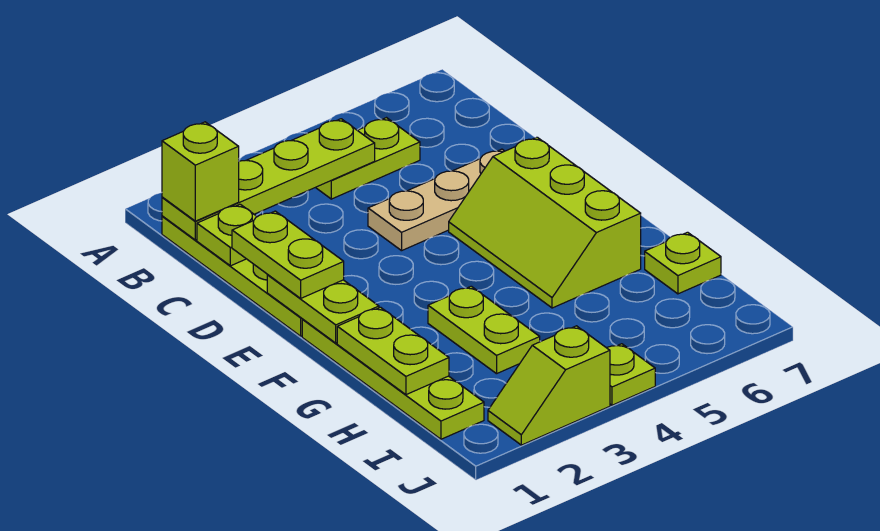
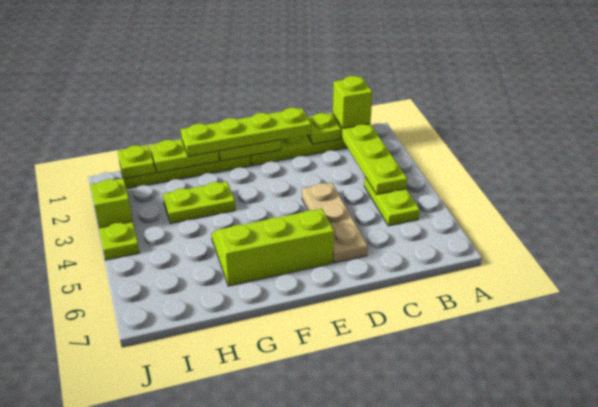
lime 1x2 plate [232,211,344,298] -> lime 1x4 plate [181,108,311,156]
lime 1x1 plate [645,232,721,294] -> lime 1x1 plate moved to [118,145,155,179]

